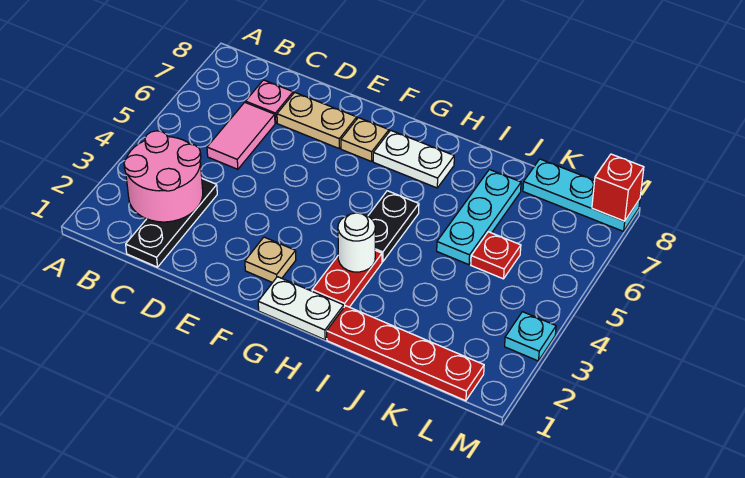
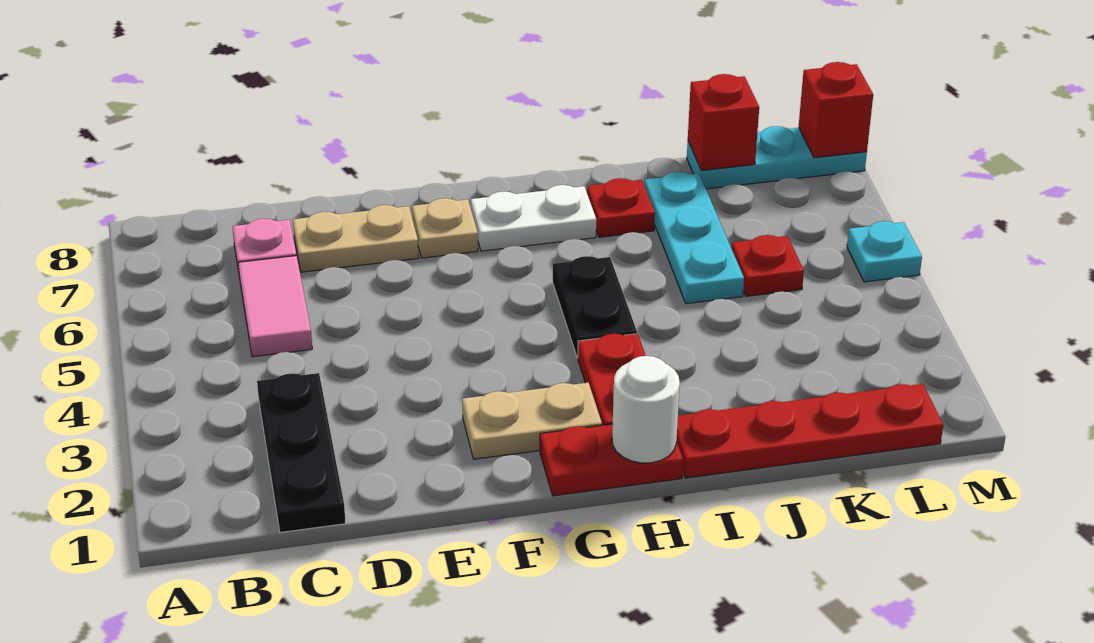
pink 2x2 round brick [124,131,203,222] -> none
tan 1x1 plate [245,237,296,283] -> tan 1x2 plate [462,383,602,459]
white 1x2 plate [258,277,344,340] -> red 1x2 plate [540,424,683,496]
white 1x1 round brick [338,213,375,272] -> white 1x1 round brick moved to [612,356,680,463]
none -> red 1x1 plate [587,178,655,237]
none -> red 1x1 brick [688,74,759,171]
cyan 1x1 plate [505,312,556,361] -> cyan 1x1 plate moved to [847,221,922,282]

